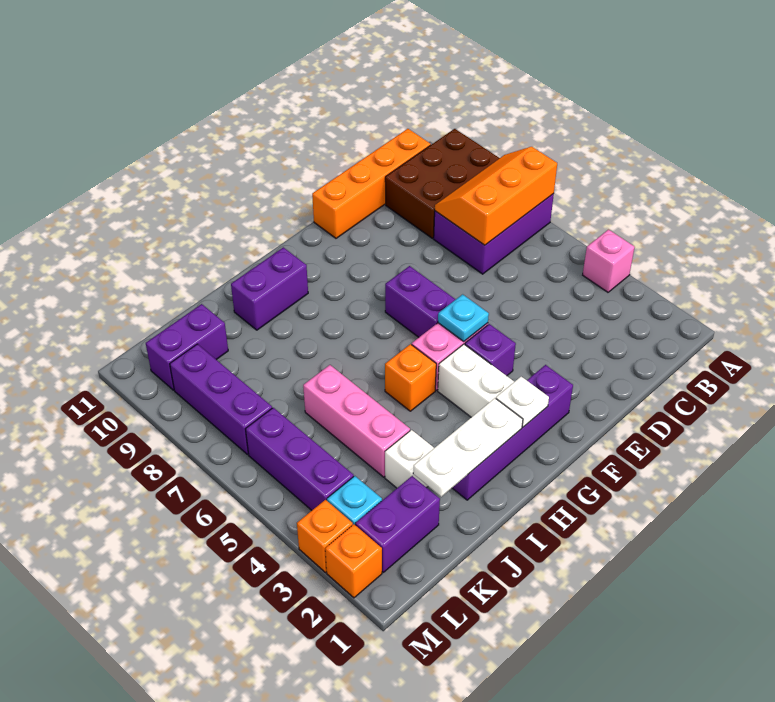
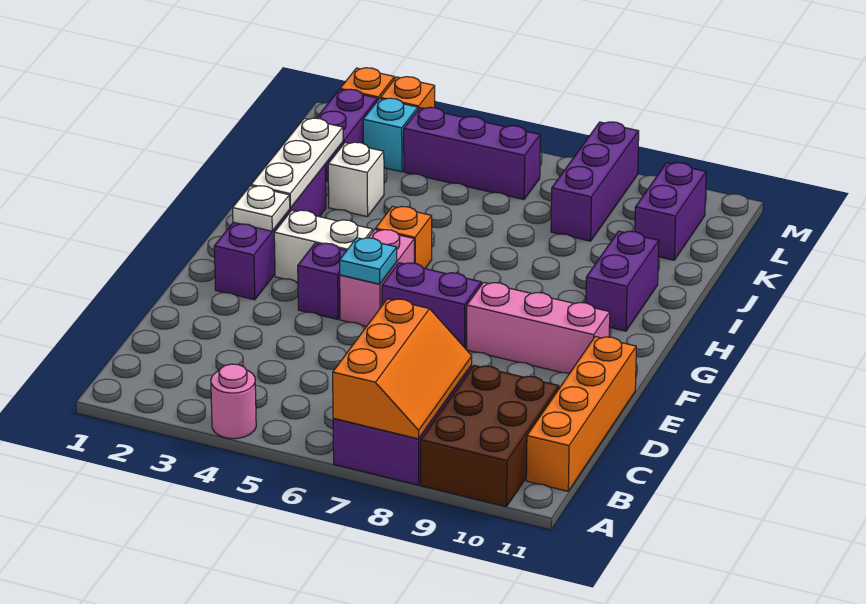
pink 1x1 brick [583,230,635,292] -> pink 1x1 round brick [211,364,256,439]
pink 1x3 brick [303,365,410,477] -> pink 1x3 brick moved to [467,282,610,373]
purple 1x3 brick [170,344,272,454] -> purple 1x3 brick turned to [551,122,639,241]

